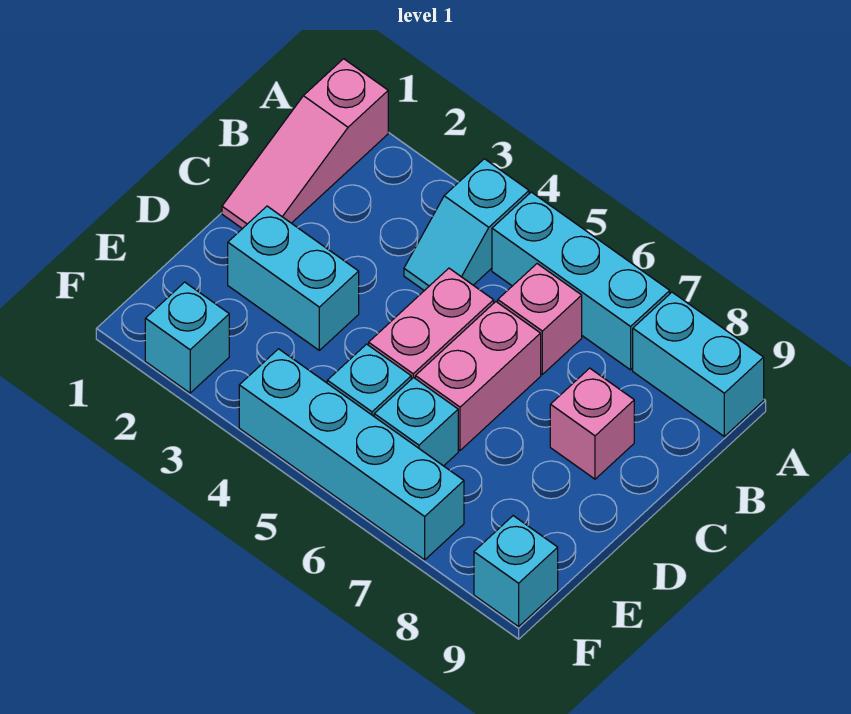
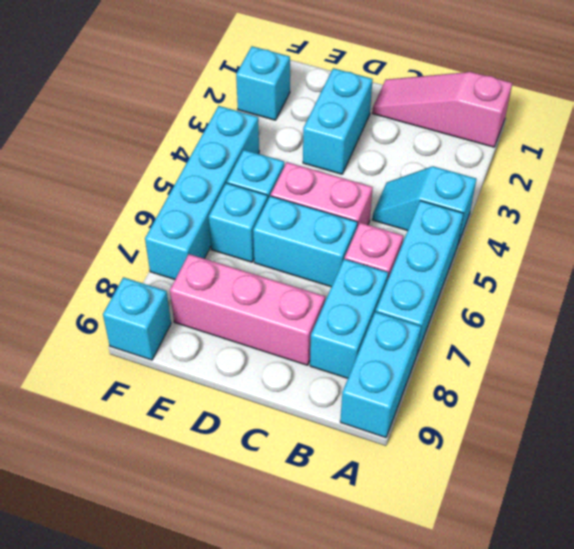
none -> cyan 1x2 brick [310,259,388,378]
pink 1x2 brick [415,302,541,450] -> cyan 1x2 brick [253,196,357,287]
pink 1x1 brick [550,368,634,479] -> pink 1x3 brick [170,254,325,365]

